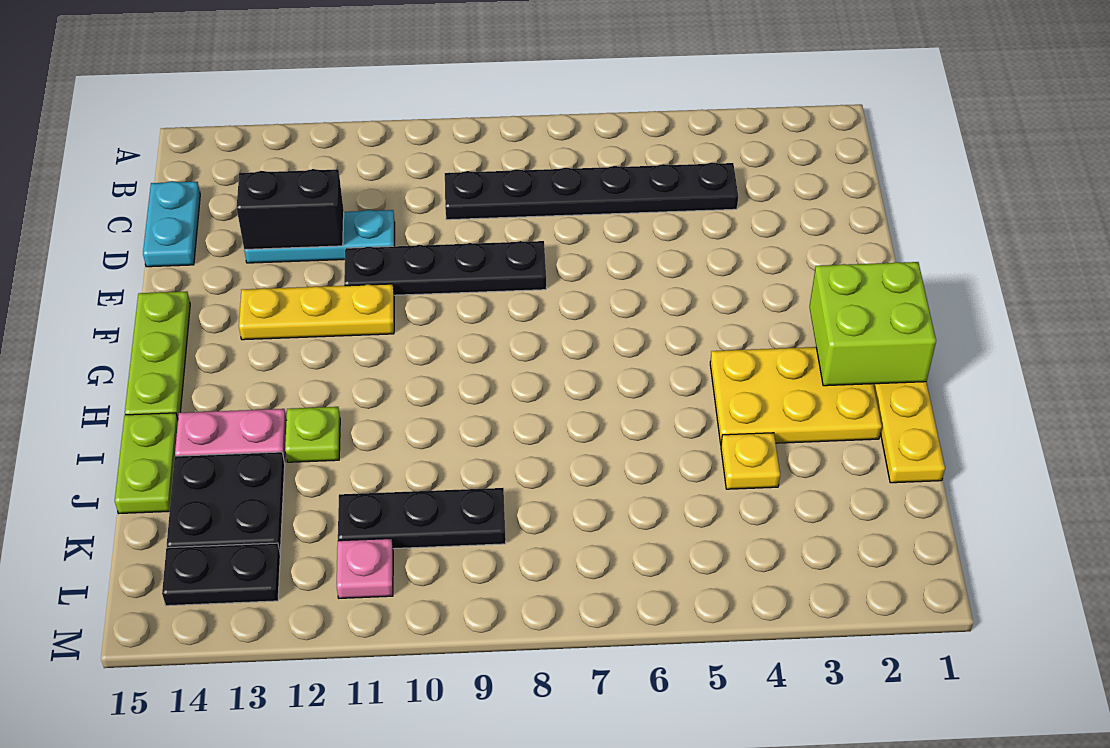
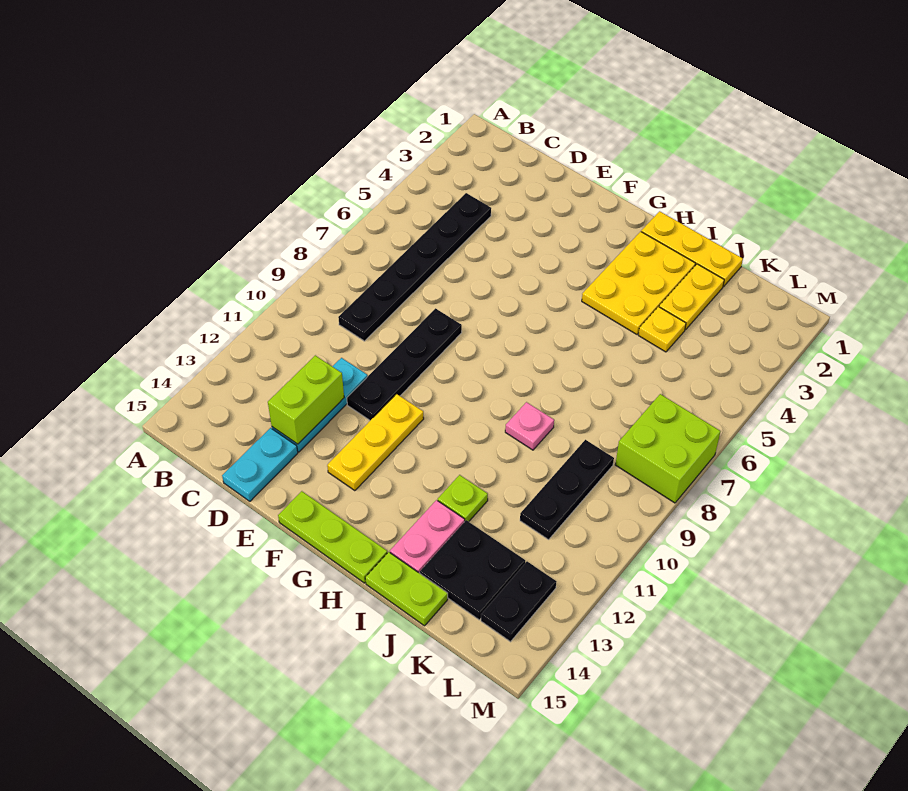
cyan 1x2 plate [143,181,200,267] -> cyan 1x2 plate turned to [222,428,298,501]
black 1x2 brick [237,169,344,250] -> lime 1x2 brick [268,355,344,444]
lime 2x2 brick [810,262,936,386] -> lime 2x2 brick moved to [615,394,720,503]
none -> yellow 1x2 plate [659,264,724,330]
pink 1x1 plate [337,539,393,598] -> pink 1x1 plate moved to [505,402,554,450]

